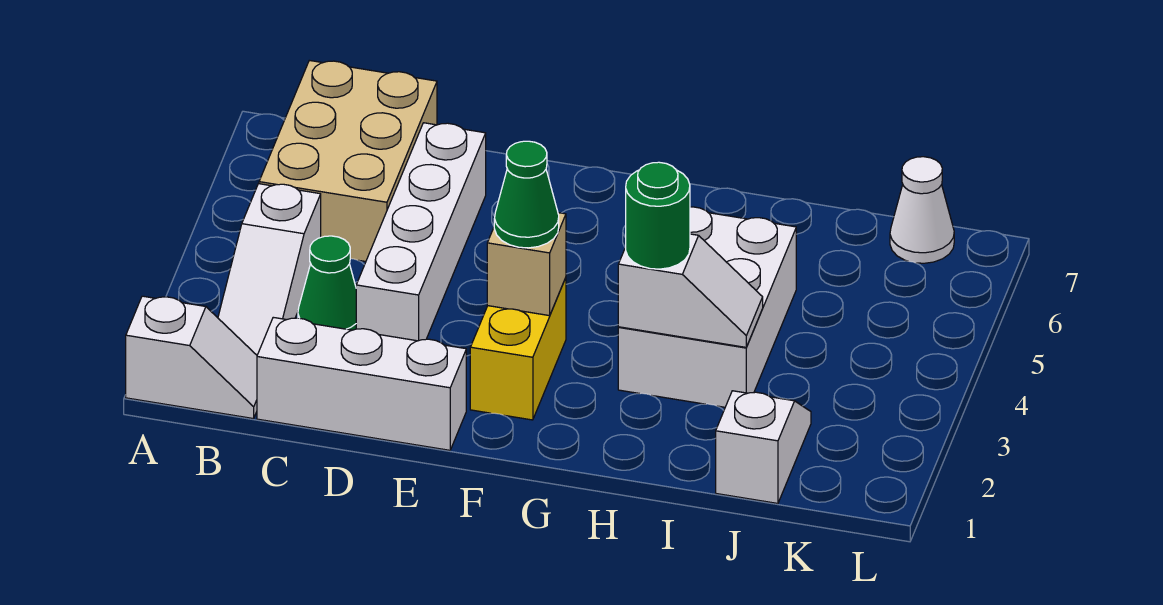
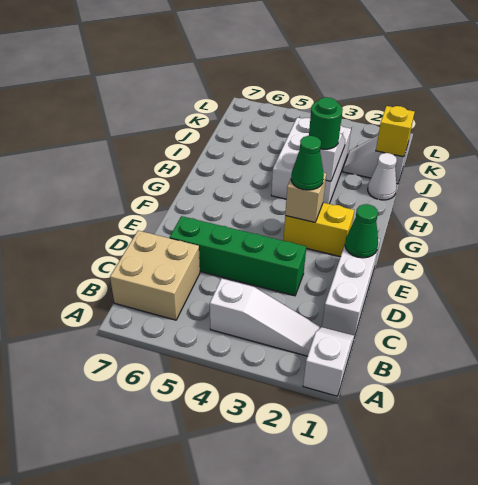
tan 2x3 brick [259,60,437,262] -> tan 2x2 brick [110,231,200,320]
green 1x1 cone [298,236,356,330] -> green 1x1 cone moved to [345,204,378,258]
white 1x4 brick [356,123,486,341] -> green 1x4 brick [170,216,306,296]
white 2x3 brick [618,207,796,407] -> white 2x3 brick turned to [271,118,351,204]
none -> yellow 1x1 brick [376,106,415,157]
white 1x1 cone [890,157,954,263] -> white 1x1 cone moved to [368,153,397,200]

